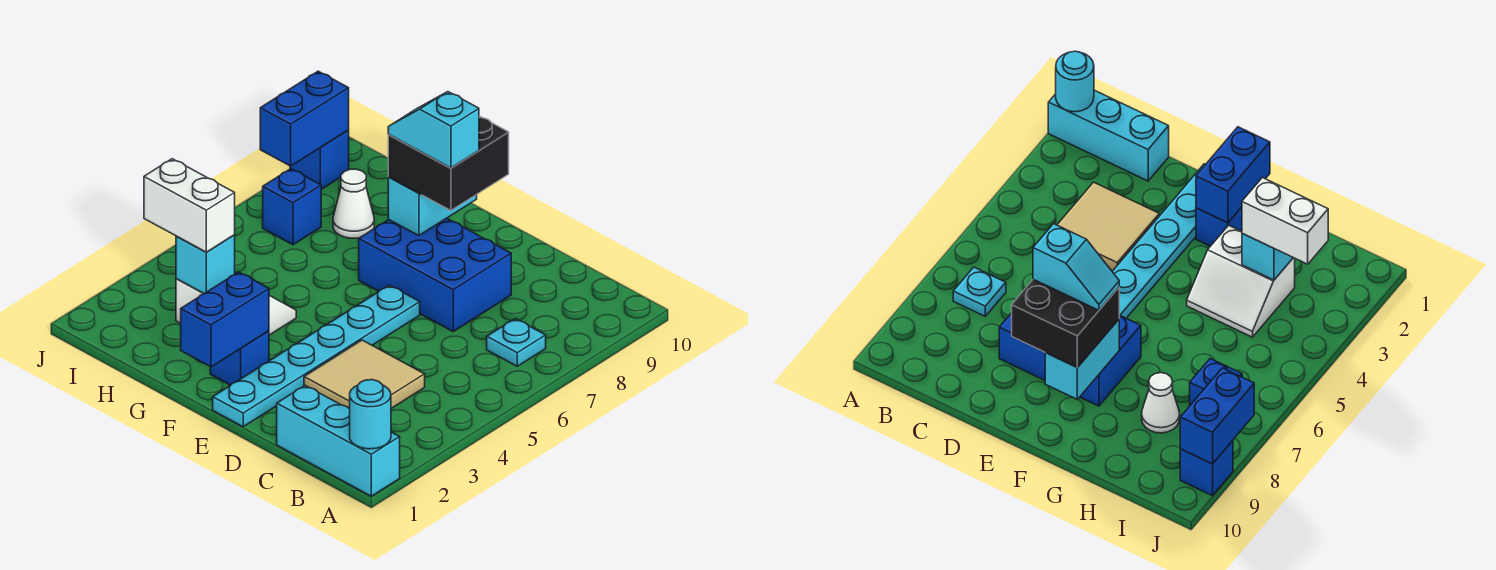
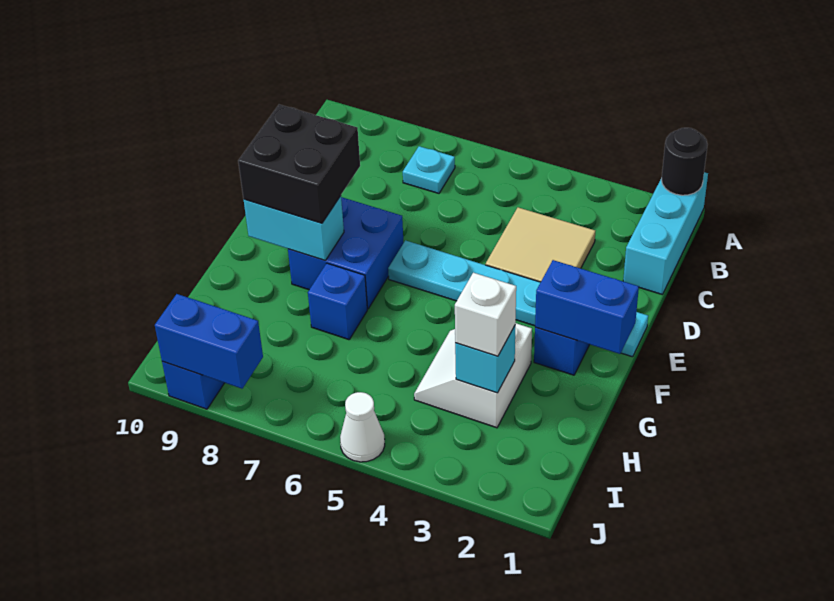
cyan 1x1 round brick [350,380,391,449] -> black 1x1 round brick [662,128,708,195]
blue 2x3 brick [359,218,511,331] -> blue 2x2 brick [288,197,404,309]
cyan 1x2 slope [388,92,479,168] -> none
white 1x2 brick [144,159,235,252] -> white 1x1 brick [455,273,516,356]
white 1x1 cone [333,169,374,238] -> white 1x1 cone moved to [340,392,385,462]
blue 1x1 brick [263,169,321,245] -> blue 1x1 brick moved to [308,263,367,340]

